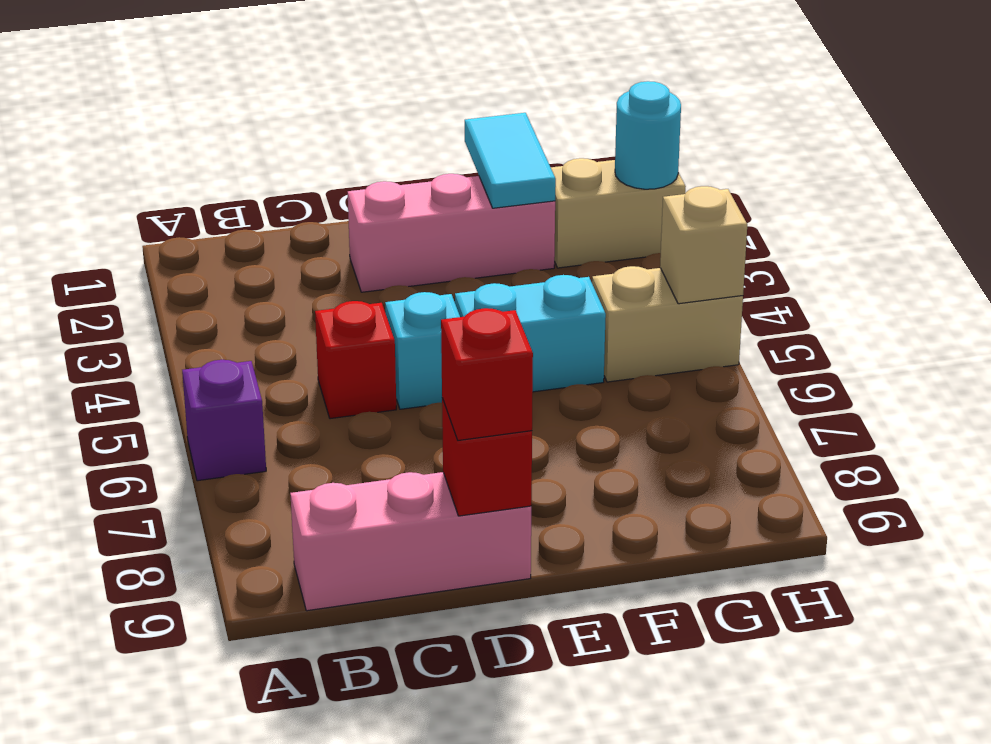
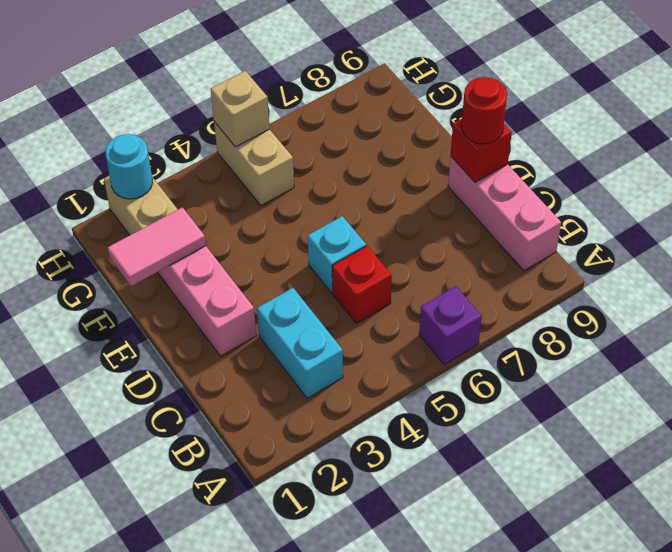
red 1x1 brick [441,308,533,440] -> red 1x1 round brick [461,77,507,144]
cyan 1x2 brick [455,275,606,392] -> cyan 1x2 brick moved to [257,288,343,399]
cyan 1x2 tile [465,113,556,208] -> pink 1x2 tile [108,207,206,286]

